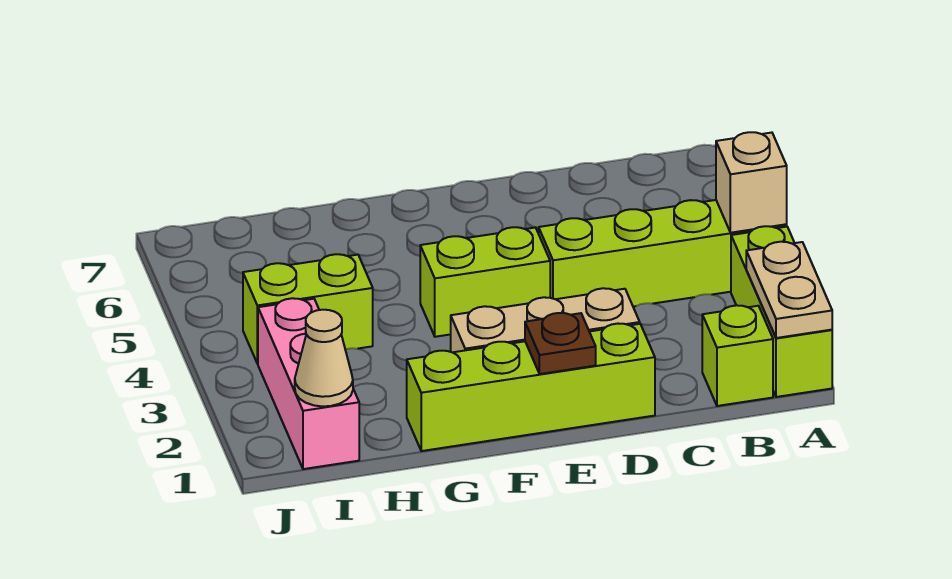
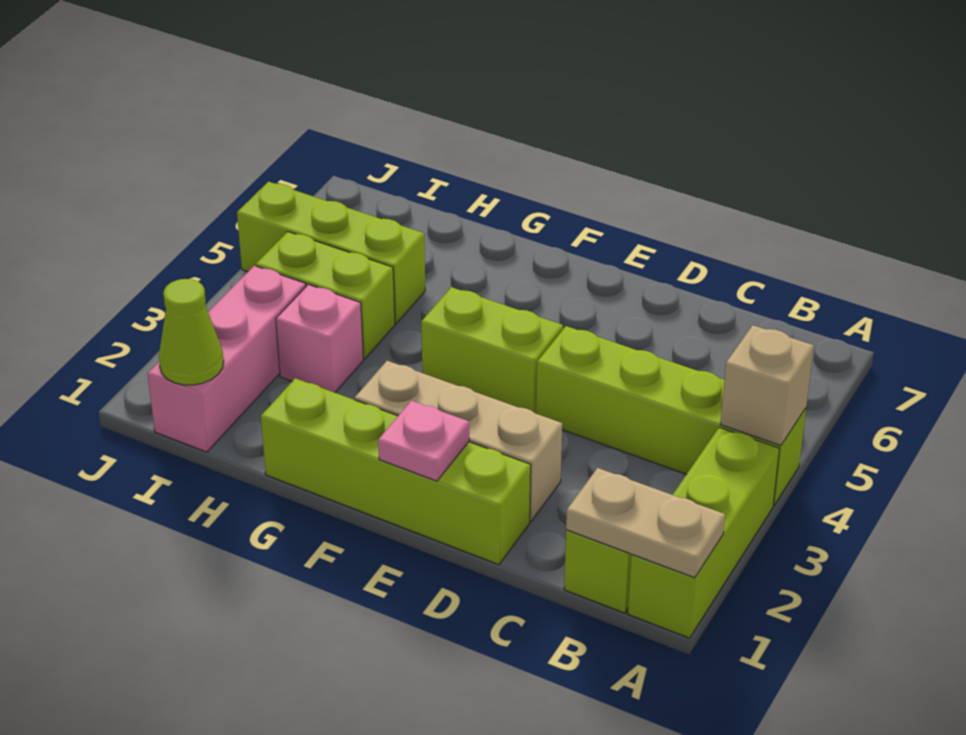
tan 1x2 plate [746,242,832,338] -> tan 1x2 plate turned to [566,468,725,578]
brown 1x1 plate [525,313,596,374] -> pink 1x1 plate [378,401,469,481]
none -> pink 1x1 brick [276,284,363,393]
none -> lime 1x3 brick [237,182,425,323]
tan 1x1 cone [295,310,353,406] -> lime 1x1 cone [159,279,224,385]

